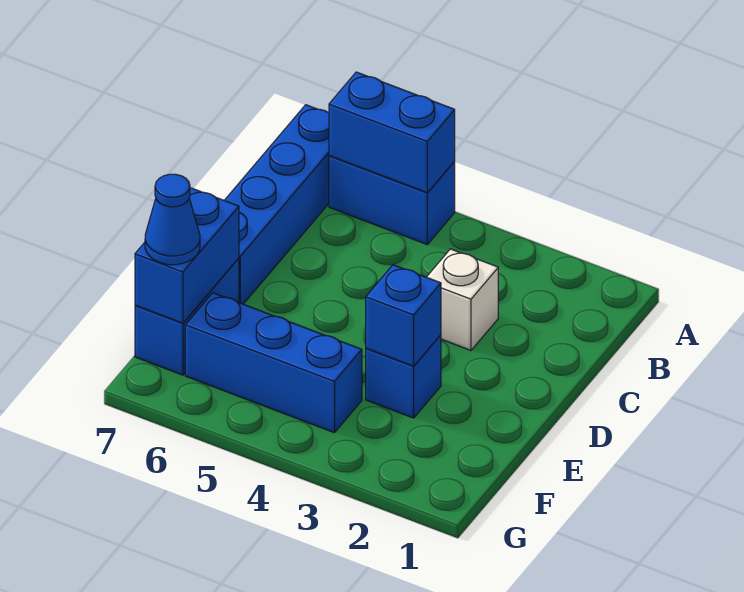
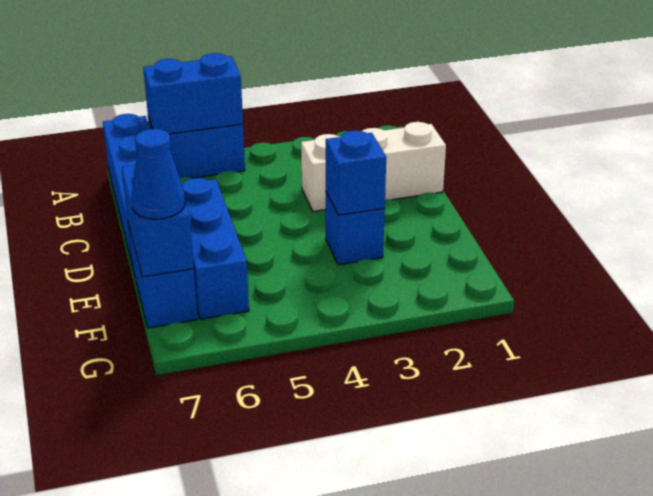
white 1x1 brick [427,249,498,350] -> white 1x3 brick [301,122,446,211]
blue 1x3 brick [185,293,362,433] -> blue 1x3 brick turned to [182,178,249,319]

